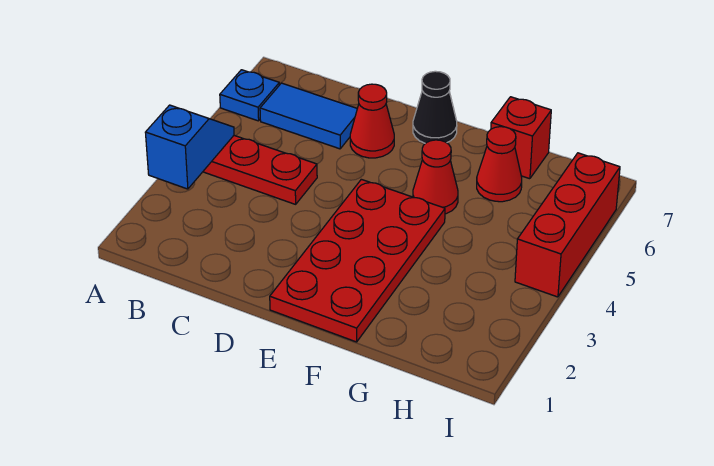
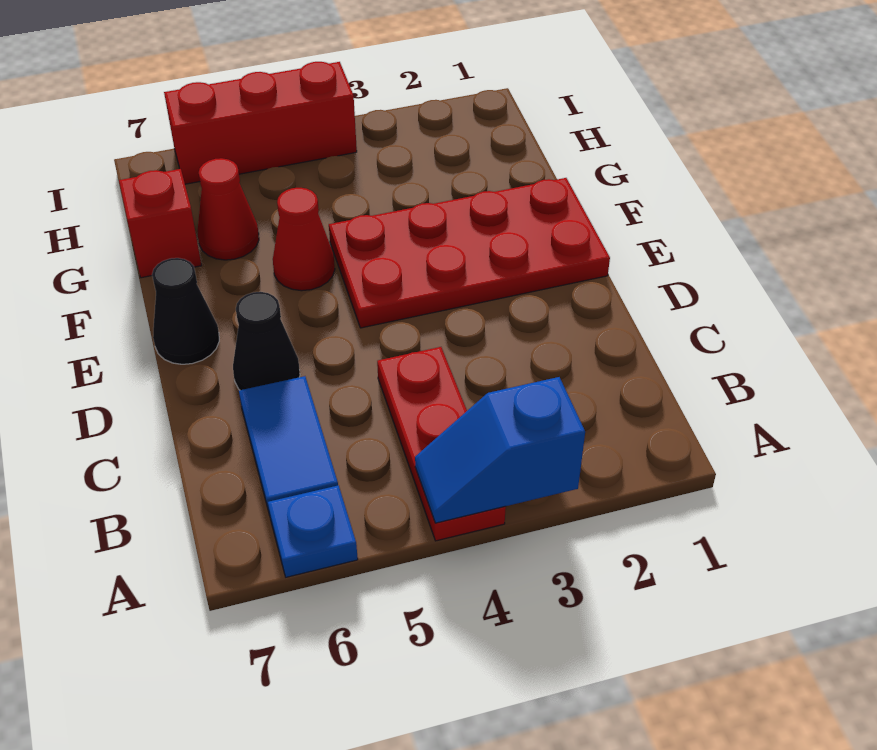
red 1x1 cone [350,84,394,158] -> black 1x1 cone [233,292,300,390]

